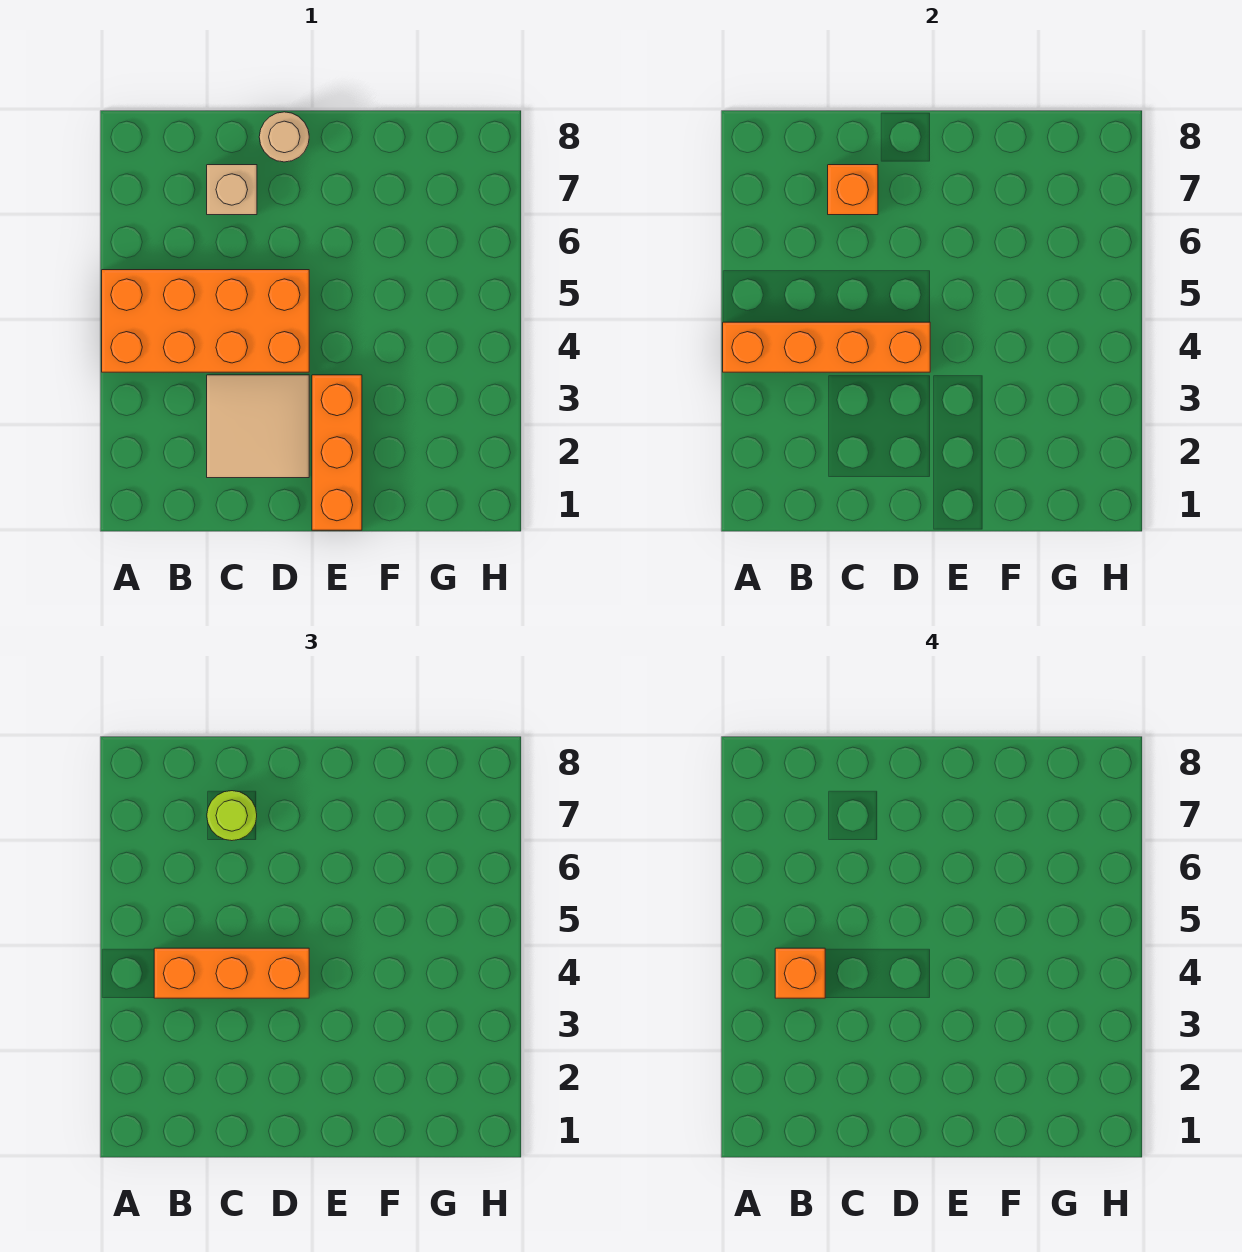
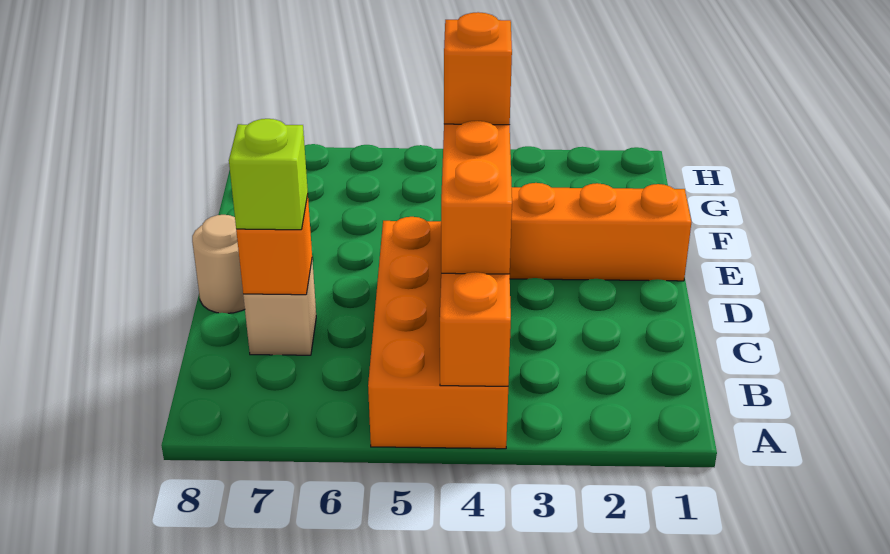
orange 1x1 brick [775,948,825,998] -> orange 1x1 brick moved to [444,12,512,125]
tan 2x2 tile [207,375,309,478] -> none
lime 1x1 round brick [207,791,257,841] -> lime 1x1 brick [229,119,308,230]

